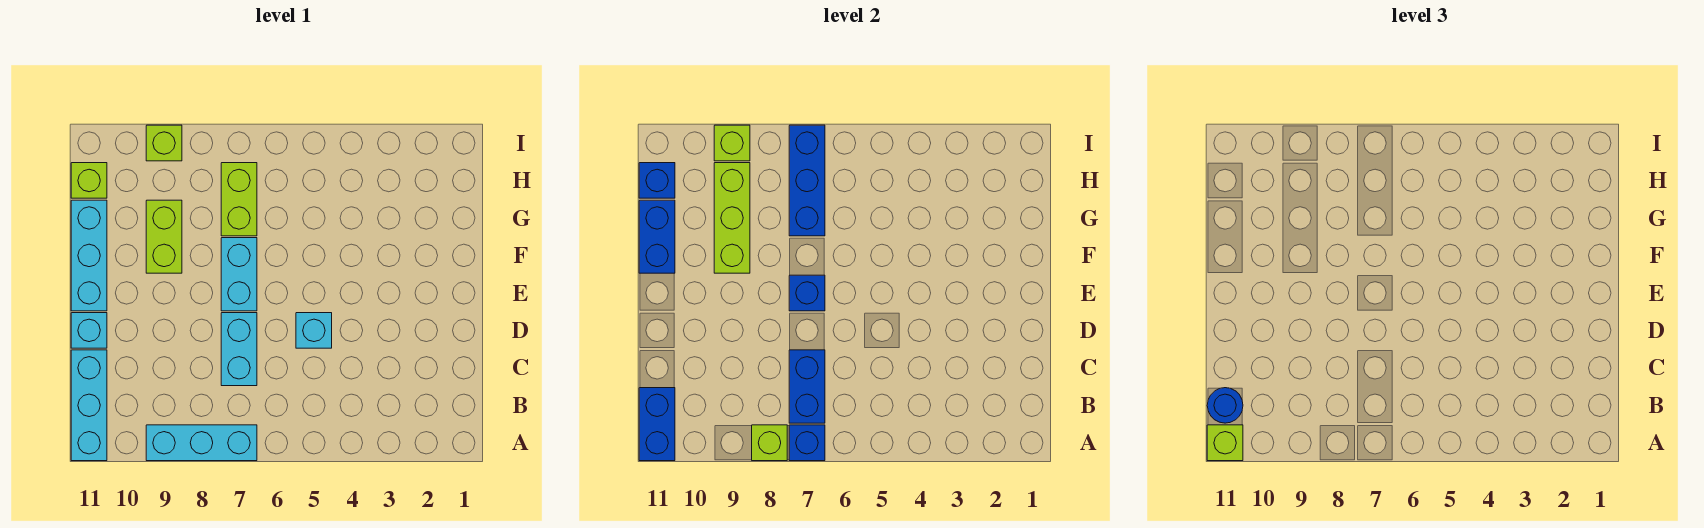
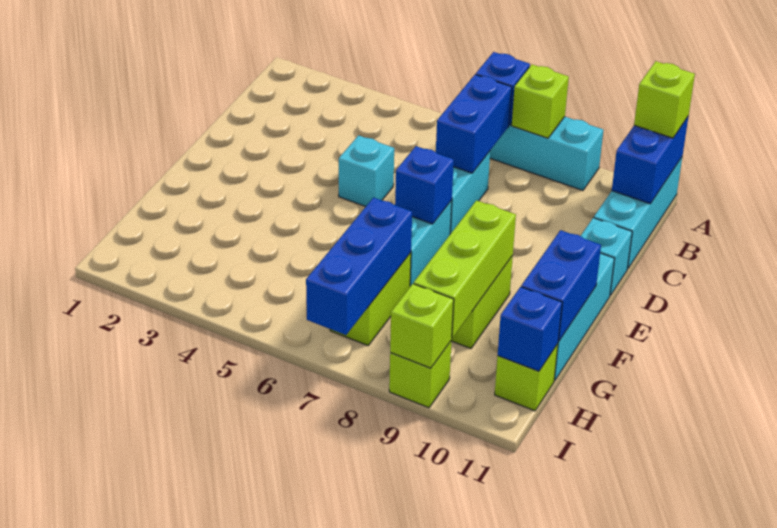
blue 1x1 round brick [1207,388,1243,423] -> none

